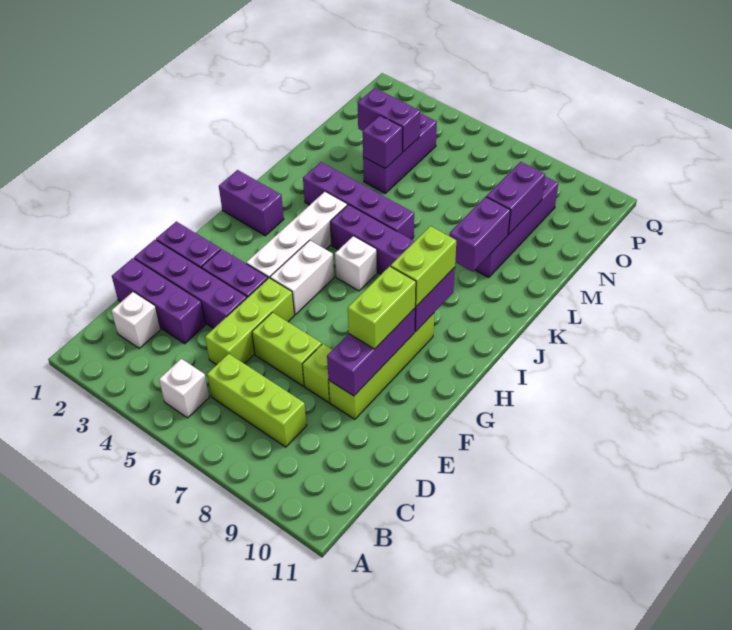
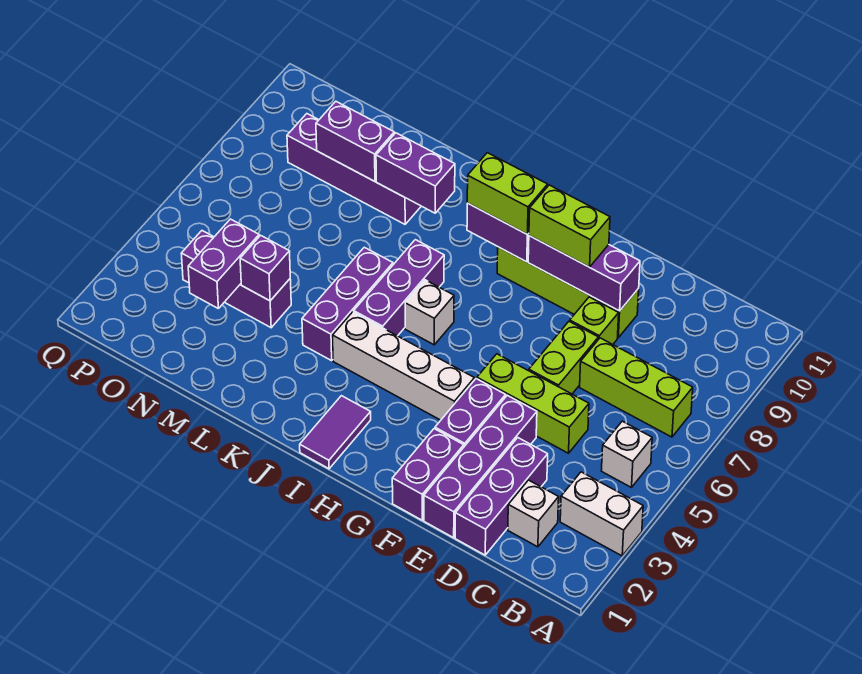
lime 1x3 brick [207,354,307,447] -> lime 1x3 brick turned to [580,338,693,437]
white 1x2 brick [270,240,334,315] -> white 1x2 brick moved to [560,472,643,556]
purple 1x2 brick [219,170,284,236] -> purple 1x2 tile [300,396,371,469]
purple 1x4 brick [303,162,414,240] -> purple 1x3 brick [302,247,393,361]

